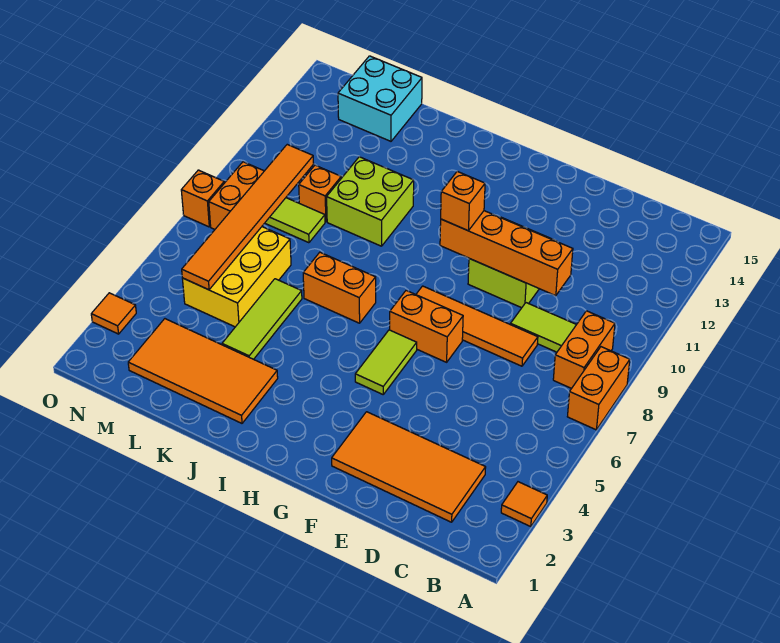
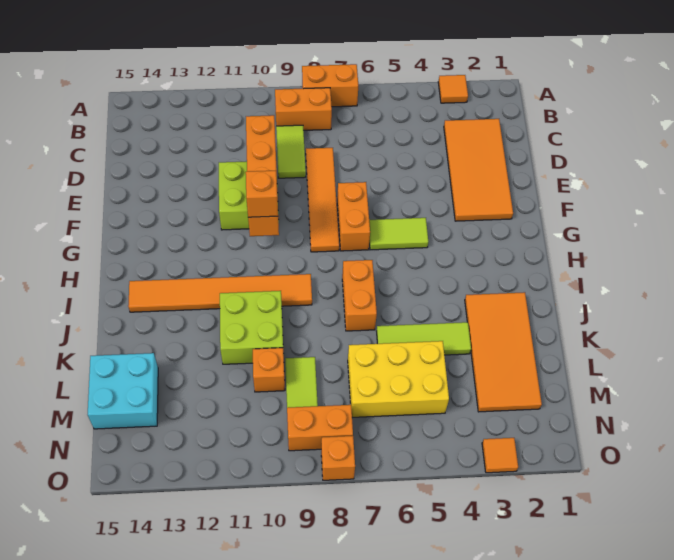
orange 1x6 tile [182,145,314,290] -> orange 1x6 tile moved to [128,274,312,312]

